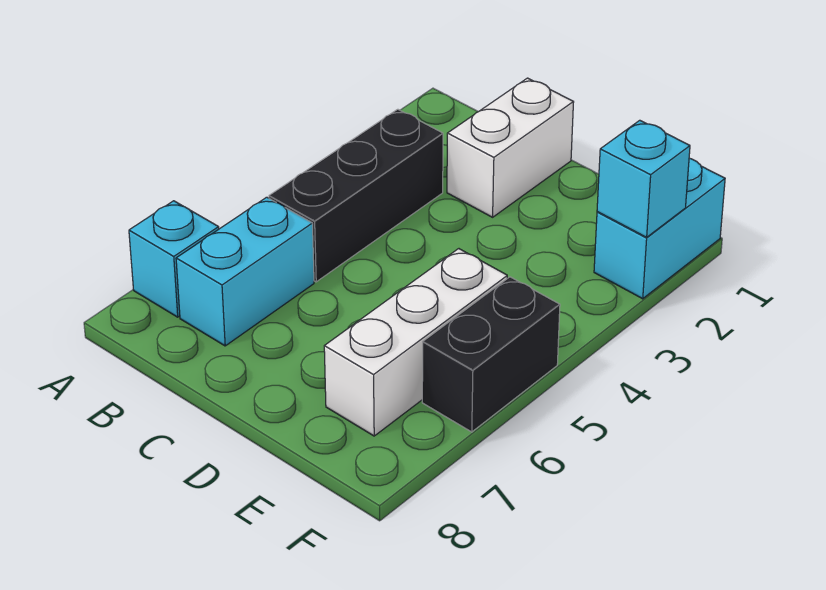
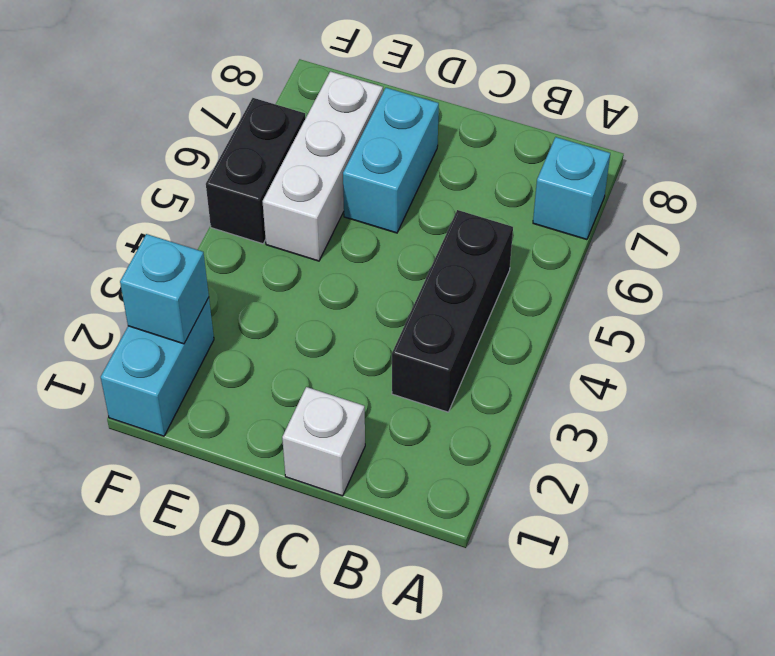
cyan 1x2 brick [176,197,314,346] -> cyan 1x2 brick moved to [343,88,439,233]
white 1x2 brick [447,78,574,217] -> white 1x1 brick [282,387,365,496]

